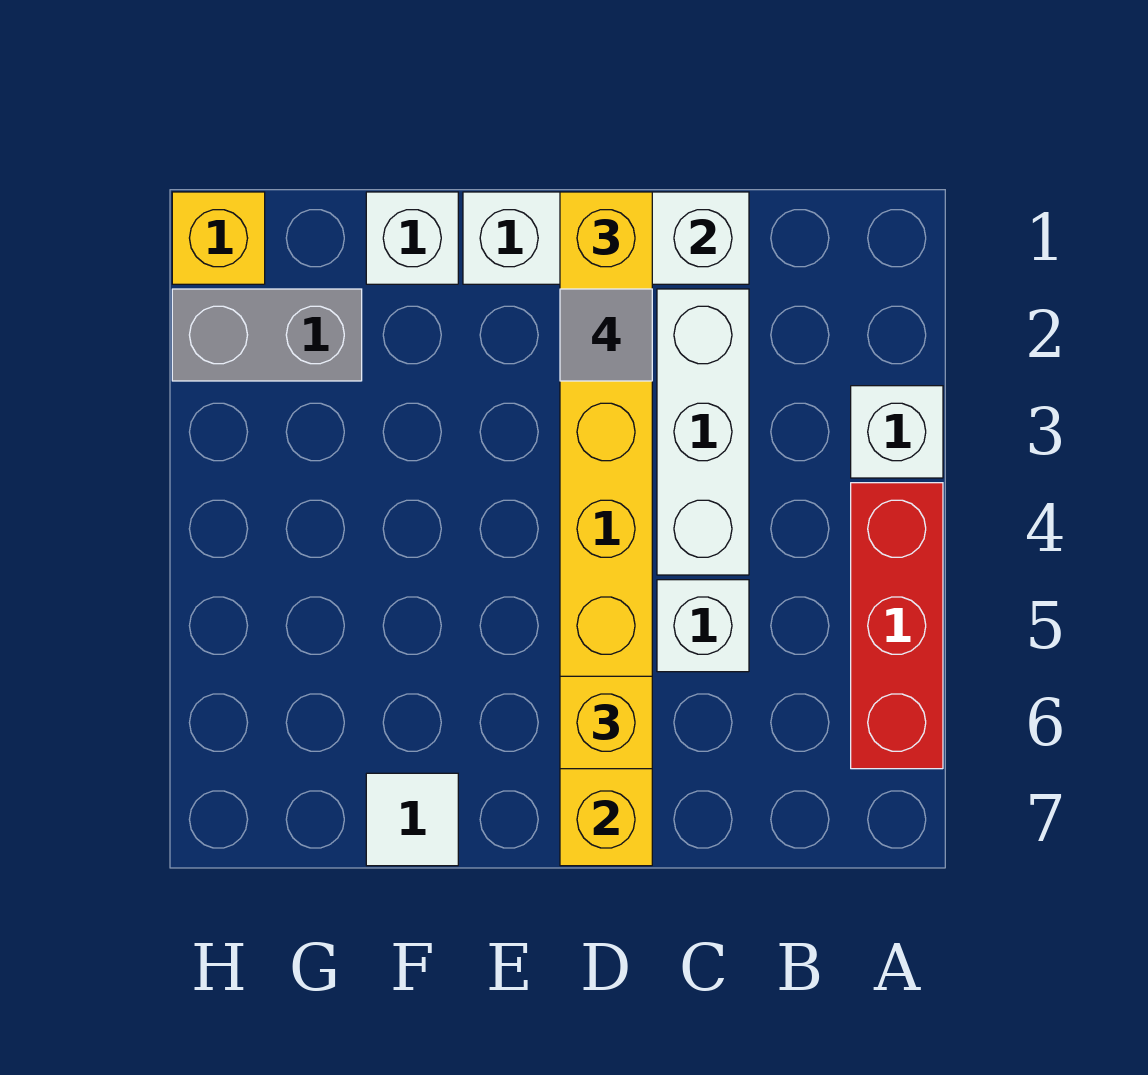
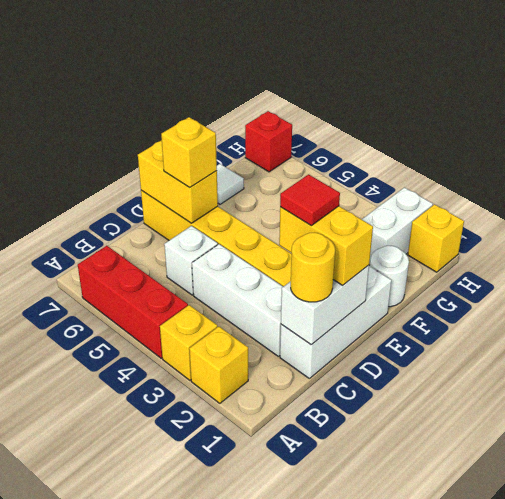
none -> yellow 1x1 brick [189,326,248,403]
white 1x1 brick [851,386,943,478] -> yellow 1x1 brick [160,305,217,380]
none -> yellow 1x1 round brick [291,233,335,302]
grey 1x1 tile [560,289,652,381] -> red 1x1 tile [280,174,340,226]
white 1x1 brick [366,192,458,284] -> white 1x1 round brick [370,246,409,307]
grey 1x2 brick [172,289,362,381] -> white 1x2 brick [362,188,433,265]
none -> red 1x1 brick [245,111,292,172]

